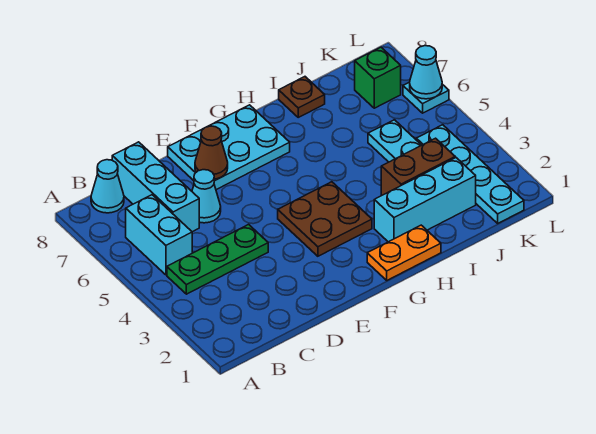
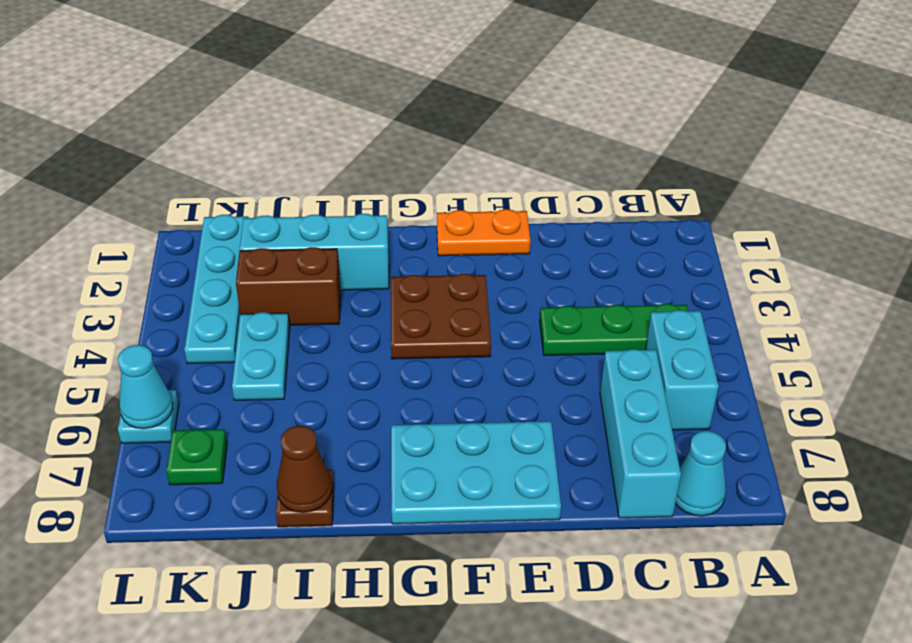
cyan 1x1 cone [192,170,221,223] -> none
brown 1x1 cone [195,126,228,179] -> brown 1x1 cone moved to [276,426,332,512]
orange 1x2 plate [367,225,441,280] -> orange 1x2 plate moved to [437,209,530,256]
green 1x1 brick [355,47,401,108] -> green 1x1 plate [166,429,227,485]

